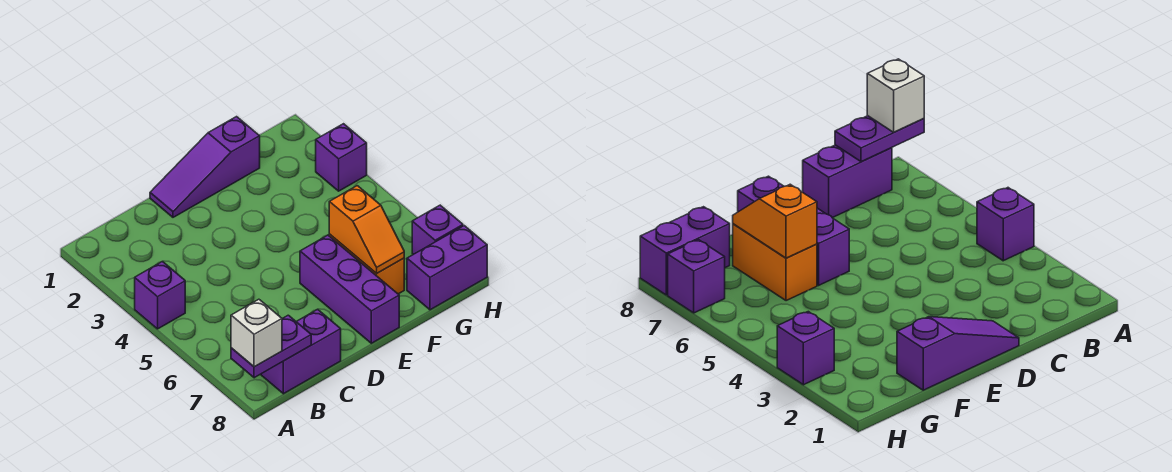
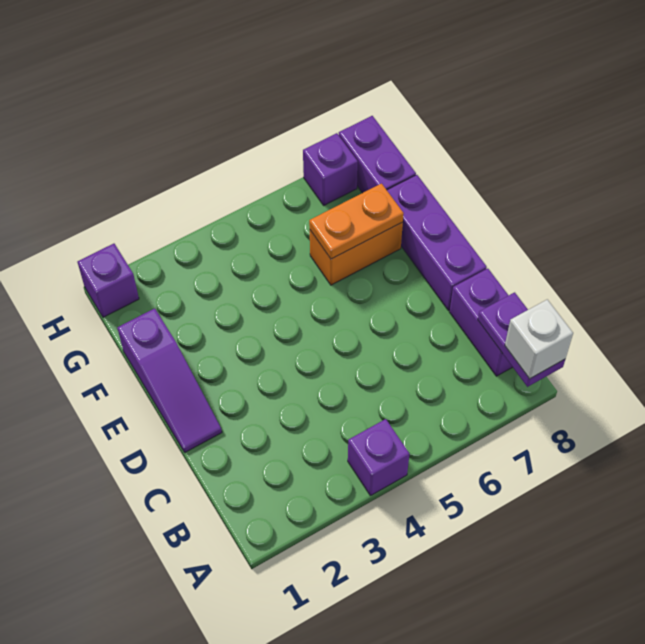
purple 1x3 brick [300,235,399,343] -> purple 1x3 brick turned to [387,175,487,310]
orange 1x2 slope [329,186,404,274] -> orange 1x2 plate [309,184,404,259]
purple 1x1 brick [316,124,367,191] -> purple 1x1 brick moved to [78,244,139,317]

